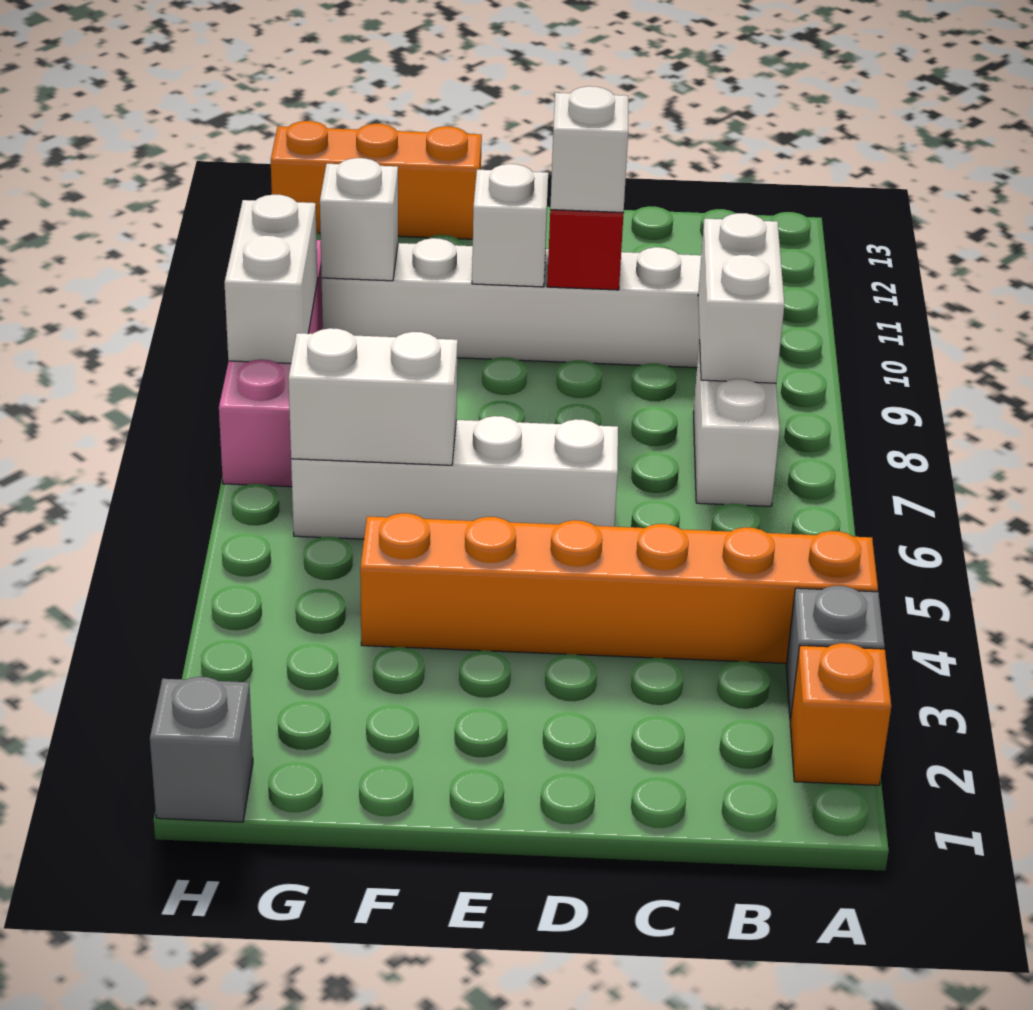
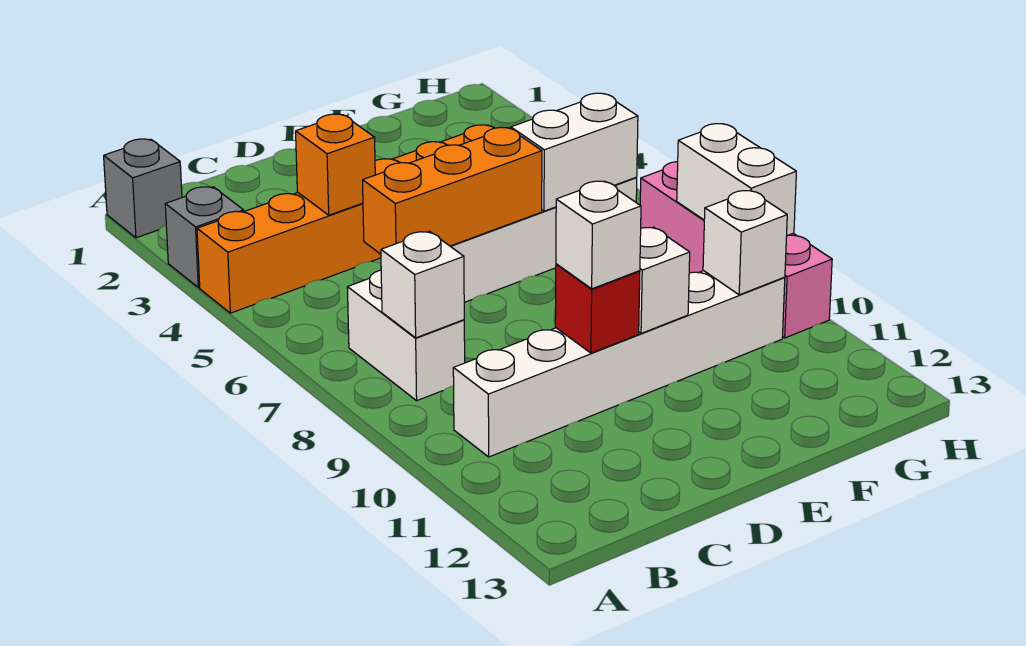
orange 1x1 brick [790,643,891,785] -> orange 1x1 brick moved to [296,114,375,215]
white 1x2 brick [698,213,784,383] -> white 1x1 brick [381,231,464,338]
orange 1x3 brick [271,121,482,239] -> orange 1x3 brick moved to [363,128,542,254]
grey 1x1 brick [150,677,253,822] -> grey 1x1 brick moved to [104,139,182,238]

